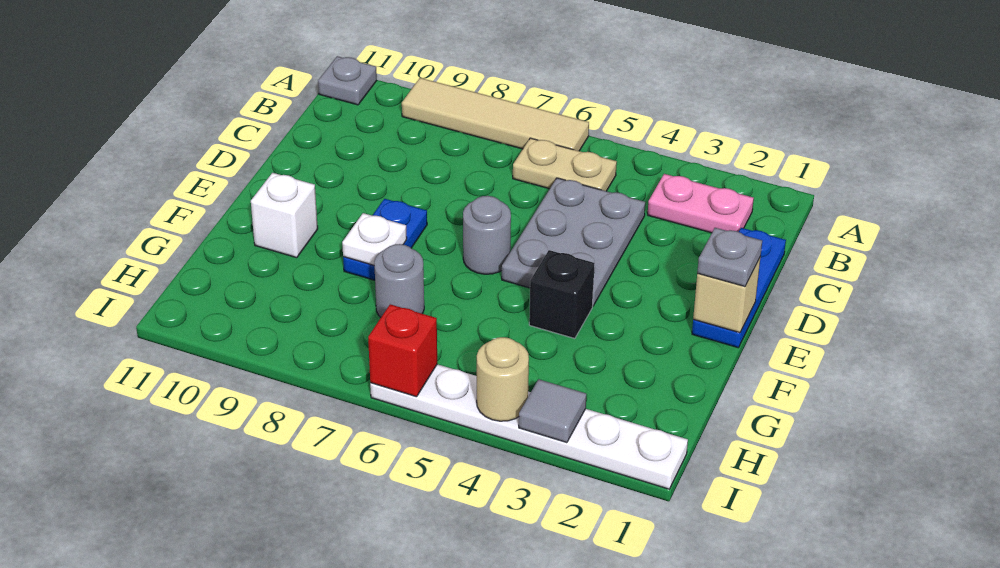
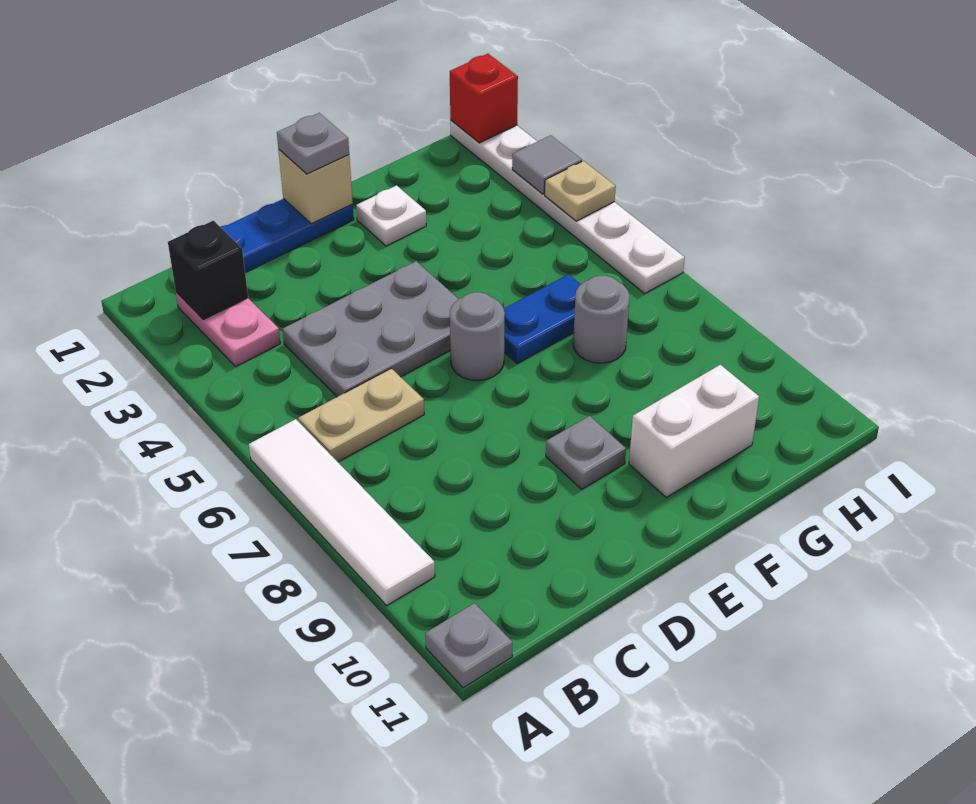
tan 1x4 tile [402,78,589,151] -> white 1x4 tile [249,419,435,605]
tan 1x2 plate [513,138,617,191] -> tan 1x2 plate turned to [298,368,424,462]
blue 1x2 plate [343,199,427,280] -> blue 1x2 plate moved to [504,274,581,364]
none -> grey 1x1 plate [546,416,626,489]
black 1x1 brick [529,250,595,339] -> black 1x1 brick moved to [168,221,248,319]
white 1x1 plate [342,213,407,265] -> white 1x1 plate moved to [356,185,426,246]
white 1x1 brick [251,173,318,258] -> white 1x2 brick [629,365,759,497]
tan 1x1 round brick [477,337,529,421] -> tan 1x1 plate [545,161,616,221]
red 1x1 brick [368,304,437,397] -> red 1x1 brick moved to [450,54,518,143]

